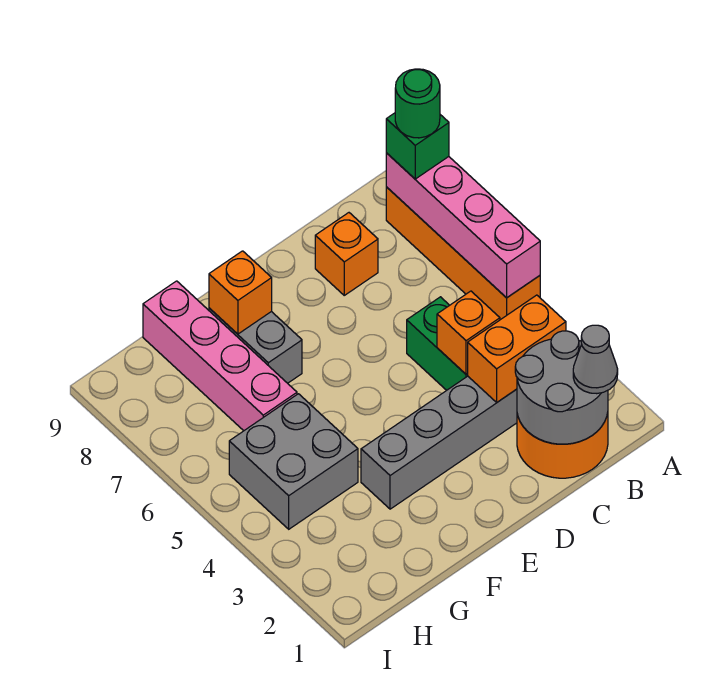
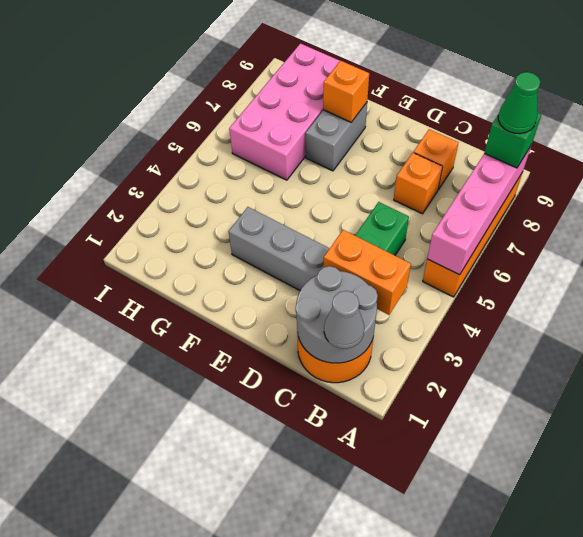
green 1x1 round brick [395,69,440,138] -> green 1x1 cone [498,72,540,134]
orange 1x1 brick [437,291,500,374] -> orange 1x1 brick moved to [394,153,443,214]
grey 2x2 brick [229,394,358,529] -> none
pink 1x4 brick [143,281,297,431] -> pink 2x4 brick [229,44,340,180]

